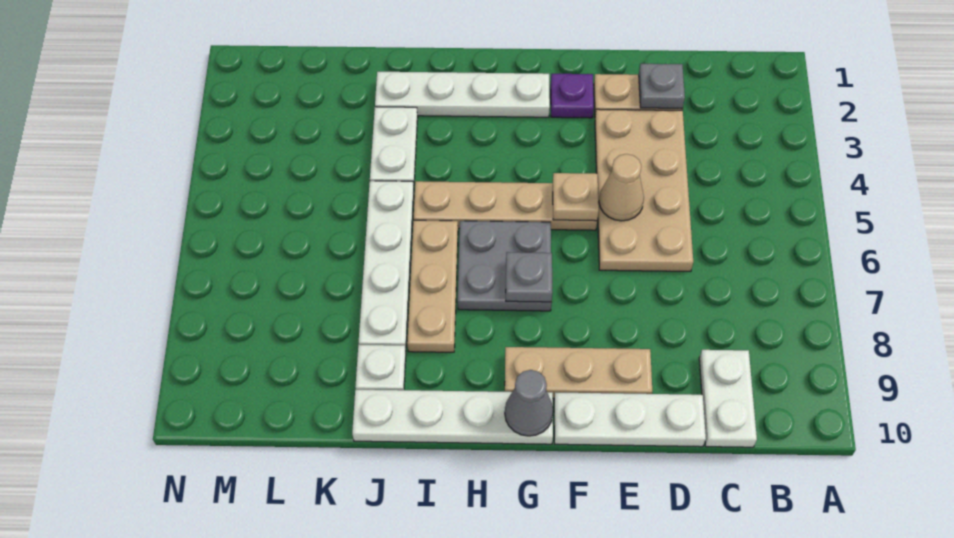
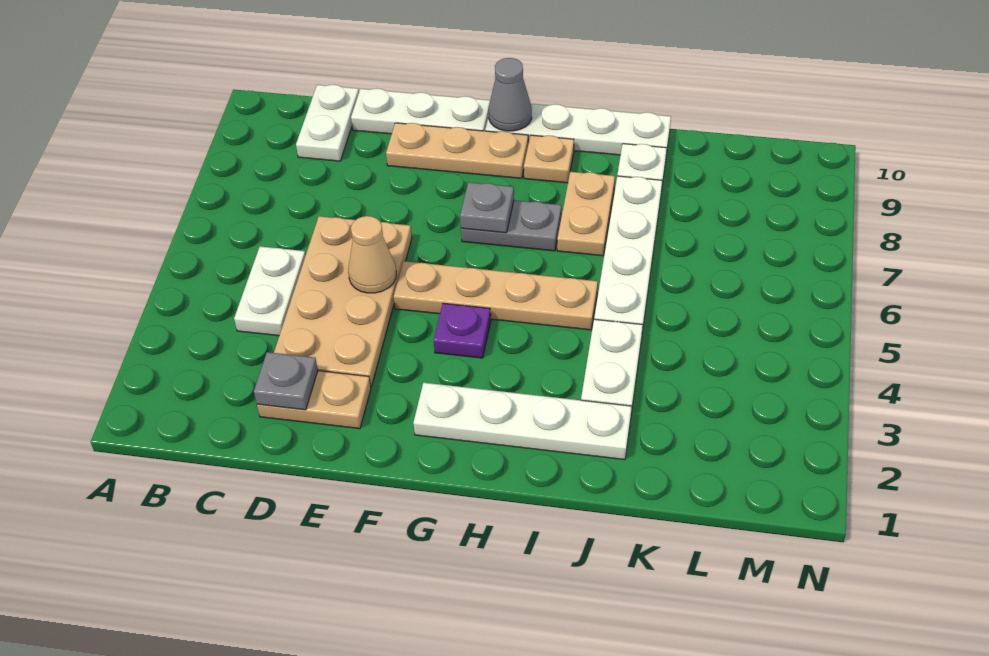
none -> white 1x2 plate [234,246,306,336]
purple 1x1 plate [551,74,594,118] -> purple 1x1 plate moved to [434,303,491,358]
tan 1x1 plate [553,173,599,221] -> tan 1x1 plate moved to [524,135,574,183]
grey 2x2 plate [458,221,552,311] -> grey 1x2 plate [461,200,561,251]
tan 1x3 plate [407,220,458,352] -> tan 1x2 plate [557,172,615,256]

